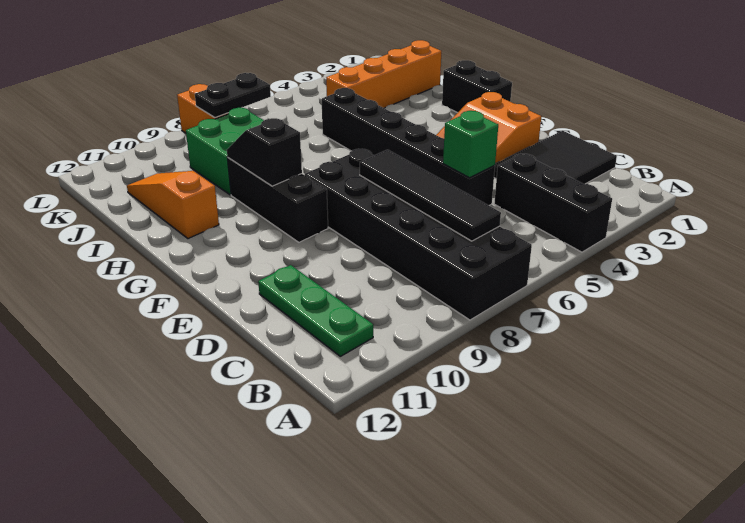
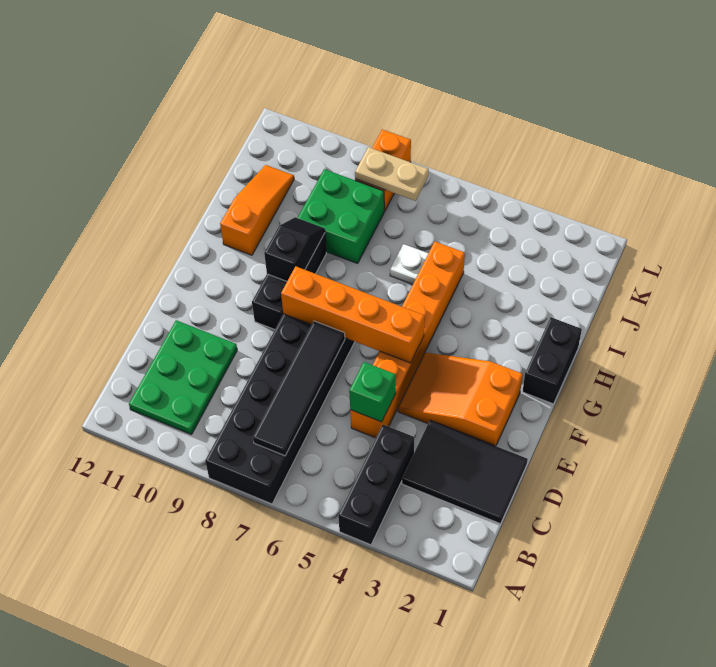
green 1x3 plate [258,265,373,356] -> green 2x3 plate [129,320,237,435]
black 1x6 brick [322,88,495,205] -> orange 1x6 brick [350,241,465,438]
none -> white 1x1 plate [390,244,428,284]
orange 1x4 brick [326,40,441,108] -> orange 1x4 brick moved to [281,266,425,363]
black 1x2 plate [195,73,271,118] -> tan 1x2 plate [355,147,429,201]

